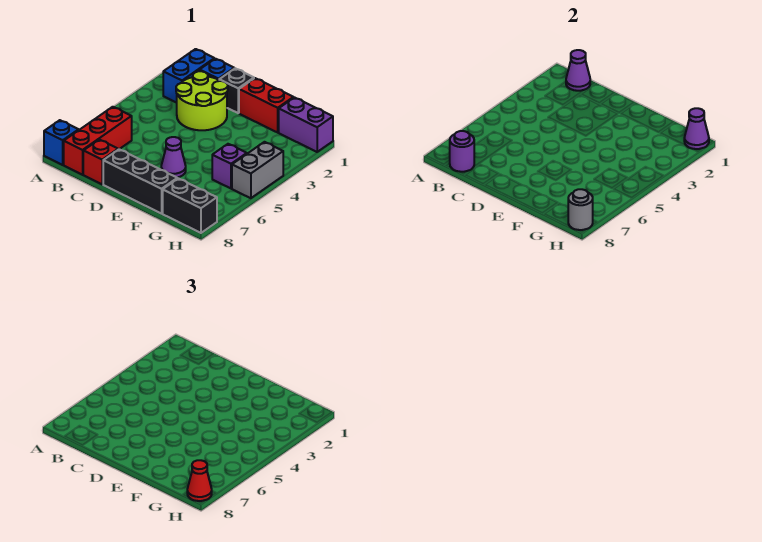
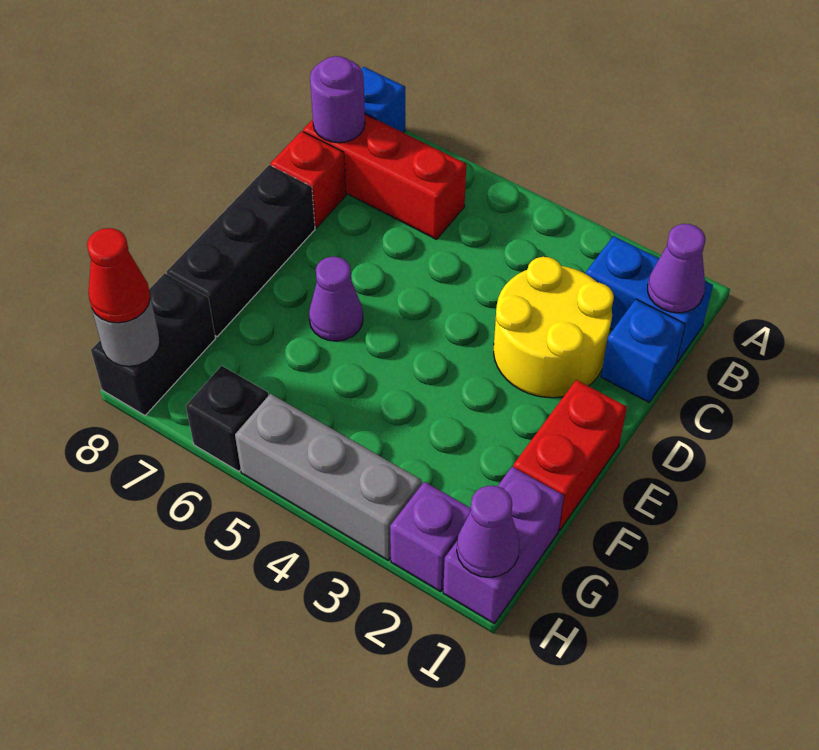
lime 2x2 round brick [176,71,228,130] -> yellow 2x2 round brick [494,257,614,398]
black 1x1 brick [219,68,254,113] -> black 1x1 brick moved to [186,366,268,471]
purple 1x1 brick [212,144,247,188] -> purple 1x1 brick moved to [390,482,471,592]
grey 1x2 brick [232,142,283,198] -> grey 1x3 brick [235,394,422,560]

